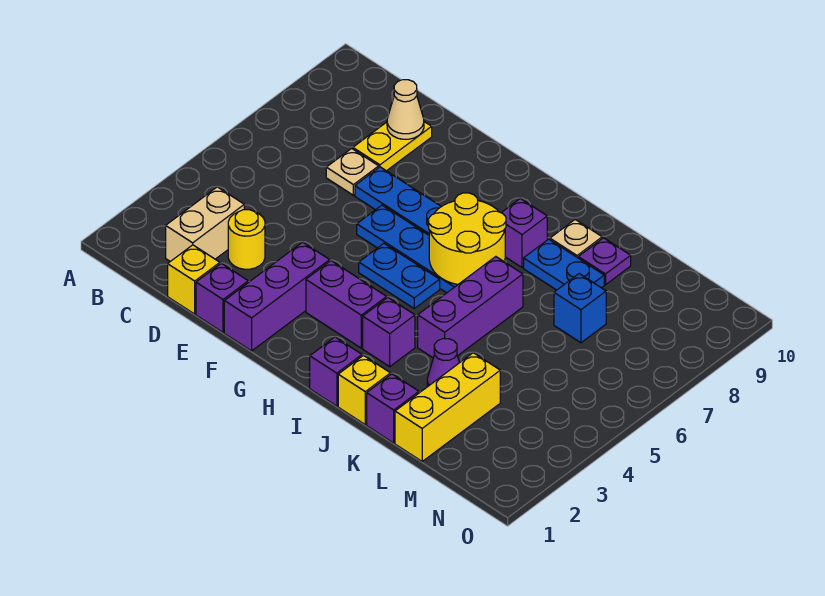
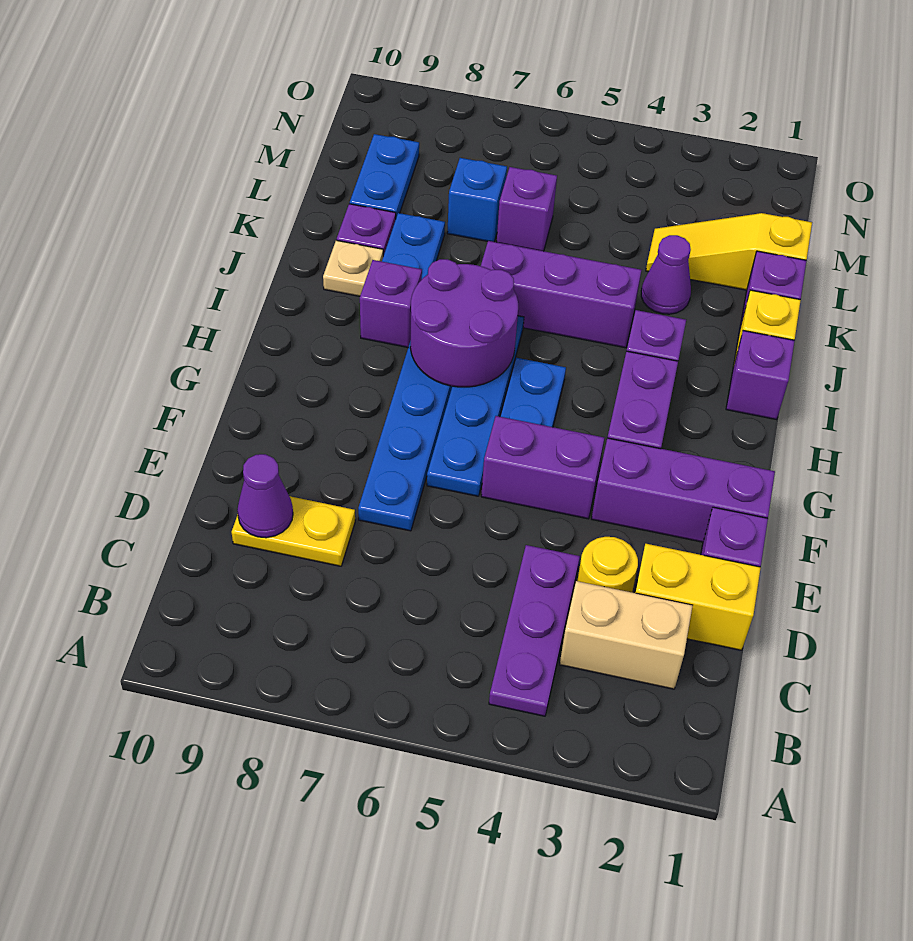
none -> purple 1x3 plate [489,545,580,716]
yellow 1x1 brick [168,245,220,314] -> yellow 1x2 brick [635,544,761,650]
tan 1x1 plate [326,148,379,195] -> none
tan 1x1 cone [387,80,424,139] -> purple 1x1 cone [237,454,293,538]
none -> purple 1x2 brick [481,416,604,519]
yellow 2x2 round brick [428,193,506,284] -> purple 2x2 round brick [410,259,518,387]
yellow 1x3 brick [395,353,500,461] -> yellow 1x3 slope [646,213,812,290]
none -> purple 1x1 brick [497,167,557,251]
none -> blue 1x2 plate [350,134,419,217]

